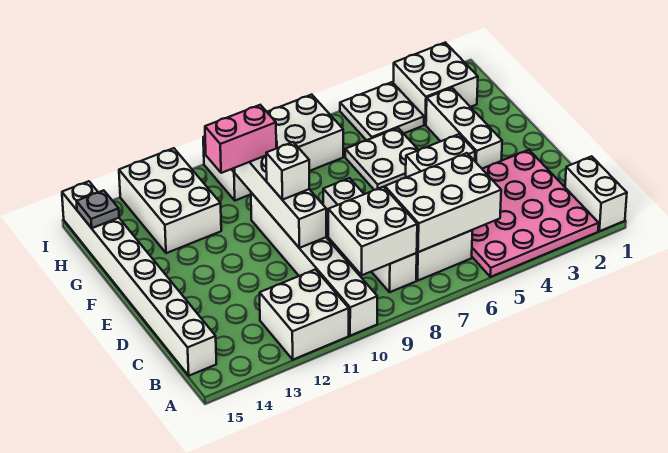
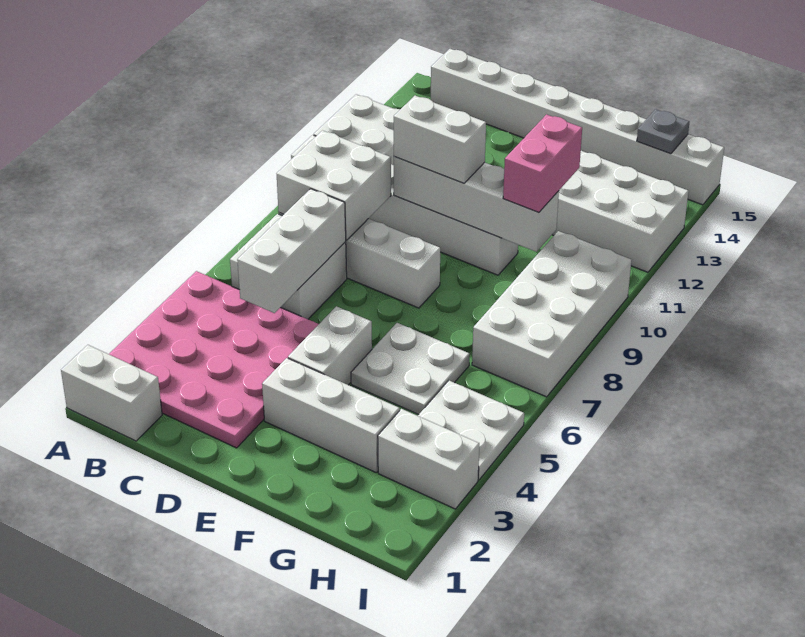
white 2x3 brick [385,153,501,252] -> white 1x3 brick [237,189,346,313]
white 1x1 brick [266,142,309,200] -> white 1x2 brick [394,96,486,183]
white 2x2 brick [393,43,478,125] -> white 1x2 brick [378,409,479,509]

